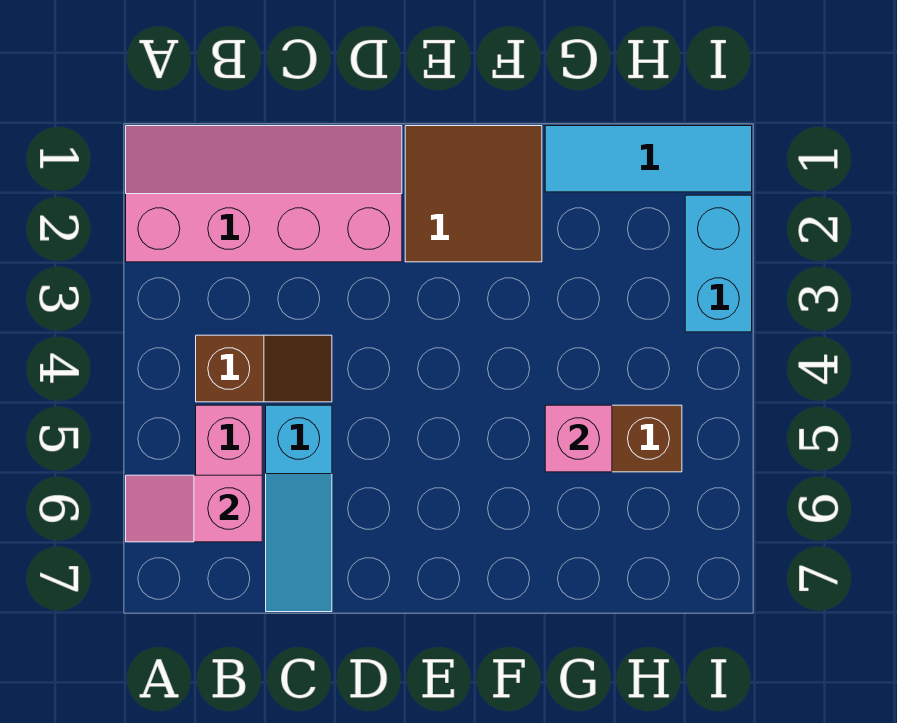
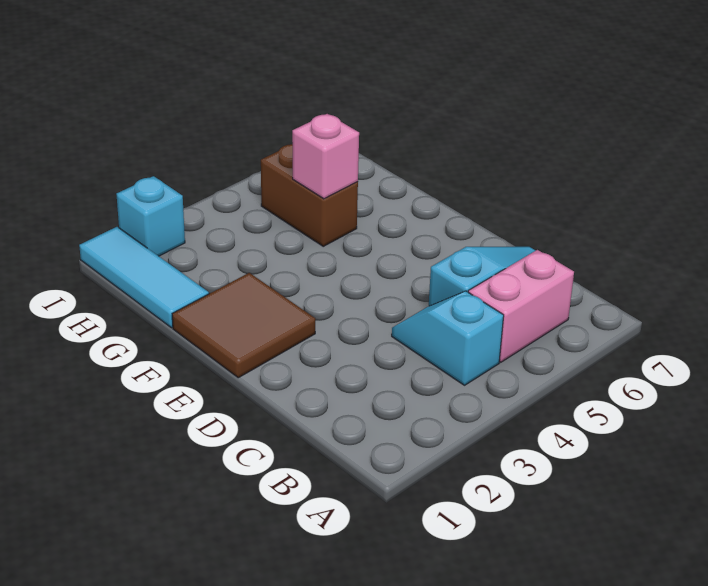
pink 2x4 slope [126,126,402,262] -> none
pink 1x2 slope [126,475,262,542] -> none
brown 1x2 slope [196,335,332,402] -> cyan 1x2 slope [392,291,504,385]
cyan 1x2 brick [685,195,752,332] -> cyan 1x1 brick [116,176,185,256]

